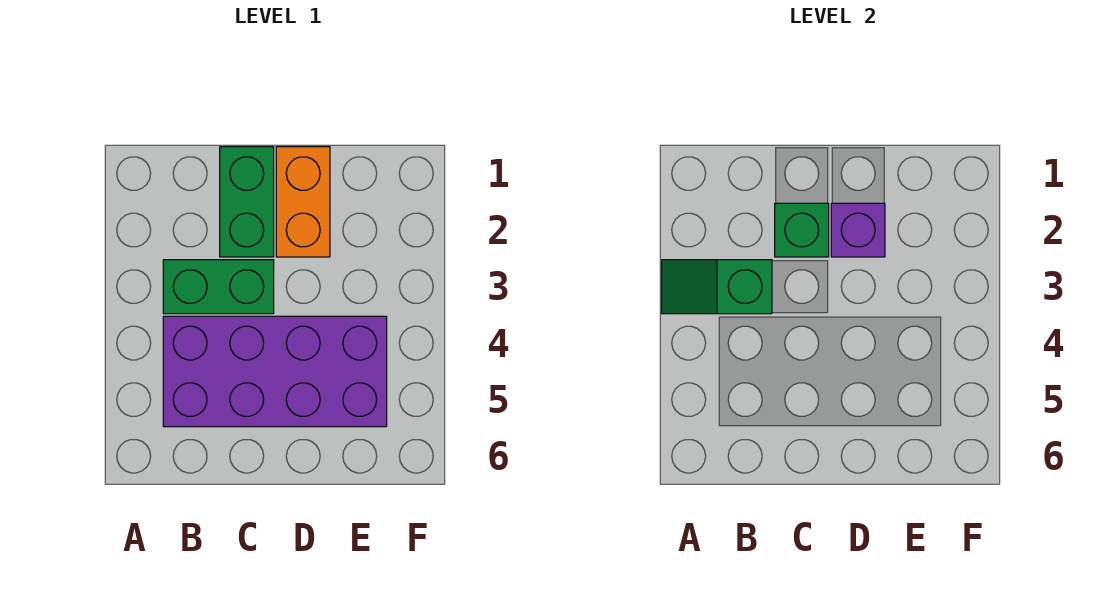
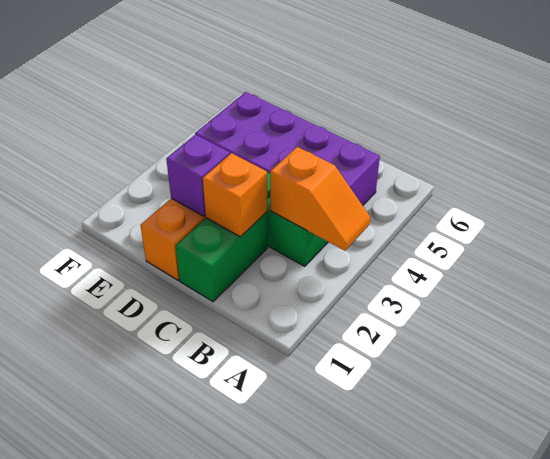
green 1x2 slope [662,260,772,314] -> orange 1x2 slope [270,147,370,251]
green 1x1 brick [775,203,829,257] -> orange 1x1 brick [203,153,267,237]

